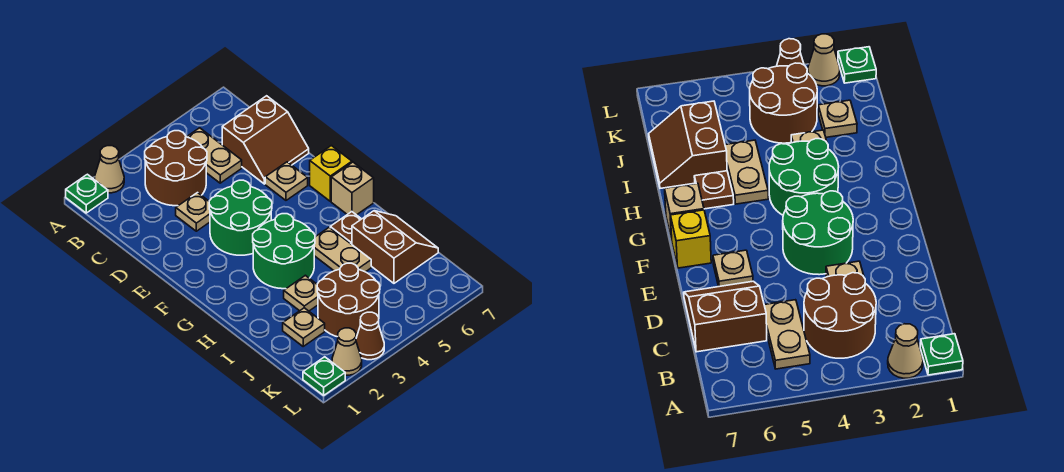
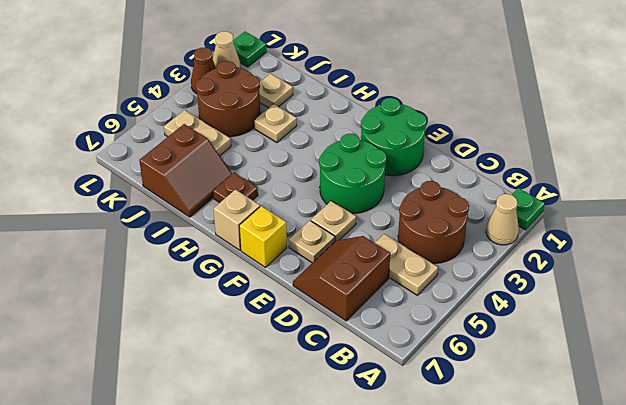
tan 1x1 plate [176,193,210,231] -> tan 1x1 plate moved to [311,201,356,241]
green 2x2 round brick [253,214,315,289] -> green 2x2 round brick moved to [361,98,427,176]
tan 1x2 plate [314,227,371,272] -> tan 1x2 plate moved to [164,110,231,156]
brown 2x2 slope [352,211,438,283] -> brown 2x2 slope turned to [139,124,232,217]

